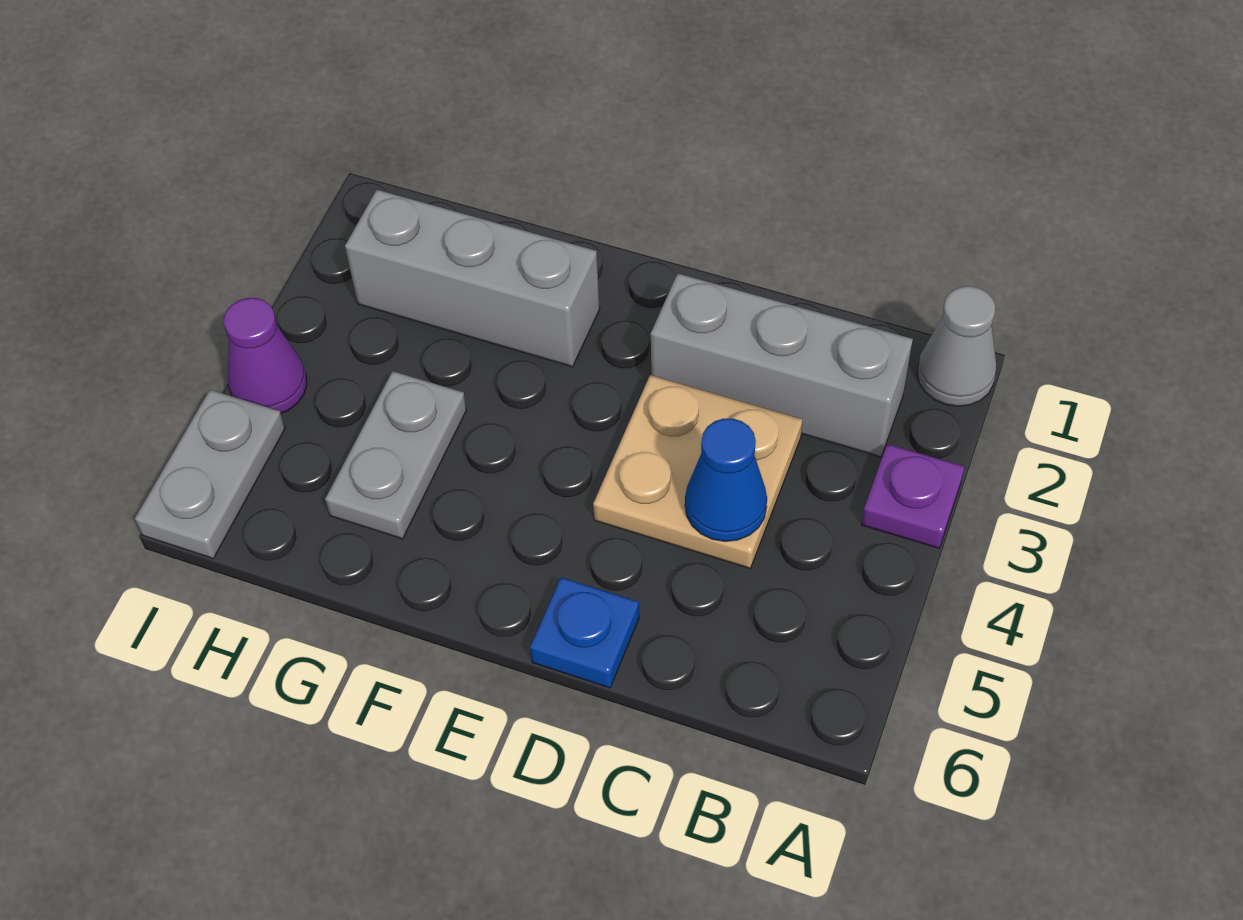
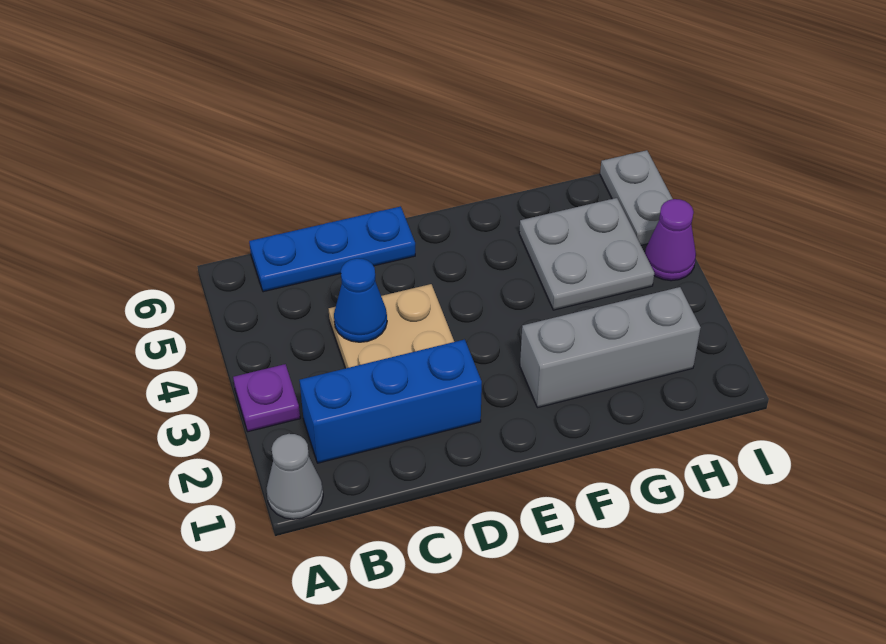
grey 1x3 brick [651,274,913,457] -> blue 1x3 brick [300,339,482,463]
blue 1x1 plate [530,577,639,688] -> blue 1x3 plate [249,206,415,292]
grey 1x2 plate [325,371,466,539] -> grey 2x2 plate [519,198,654,310]

